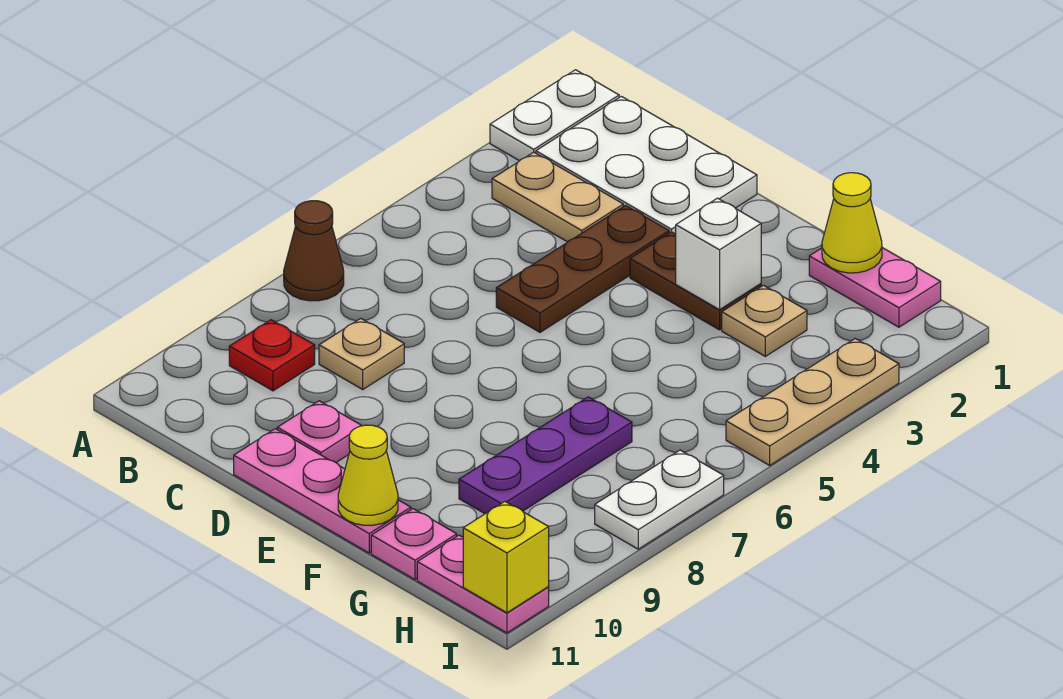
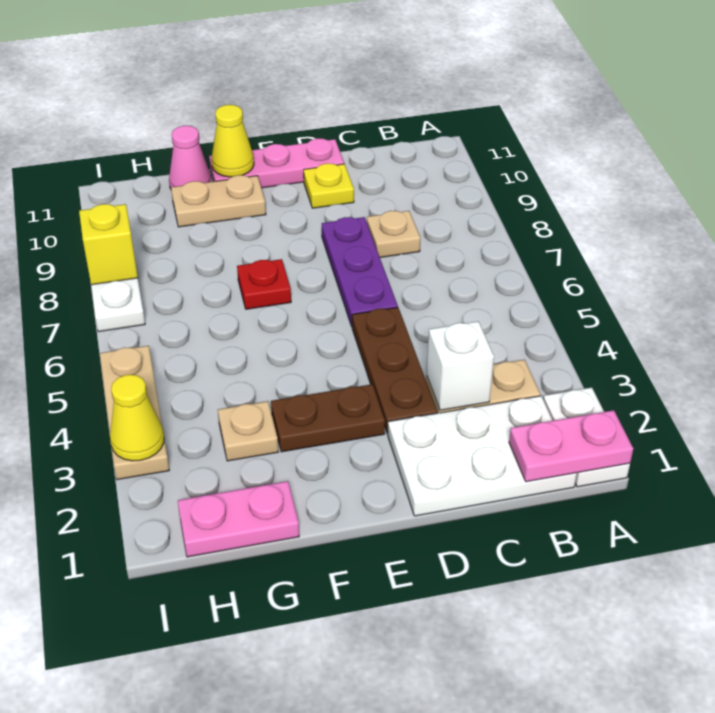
brown 1x1 cone [284,201,344,301] -> none
red 1x1 plate [229,320,315,391] -> red 1x1 plate moved to [237,259,291,309]
pink 1x1 plate [277,401,362,462] -> yellow 1x1 plate [304,163,354,208]
white 1x1 brick [676,198,761,310] -> white 1x1 brick moved to [427,321,494,410]
none -> tan 1x2 plate [171,175,266,227]
yellow 1x1 cone [822,173,882,273] -> yellow 1x1 cone moved to [110,375,164,461]
purple 1x3 plate [459,397,632,514] -> purple 1x3 plate moved to [322,217,398,326]
pink 1x1 plate [371,509,457,580] -> pink 1x1 cone [169,126,211,189]
pink 1x2 plate [417,535,549,633] -> pink 1x2 plate moved to [509,410,633,482]
yellow 1x1 brick [463,502,549,613] -> yellow 1x1 brick moved to [79,204,138,285]

